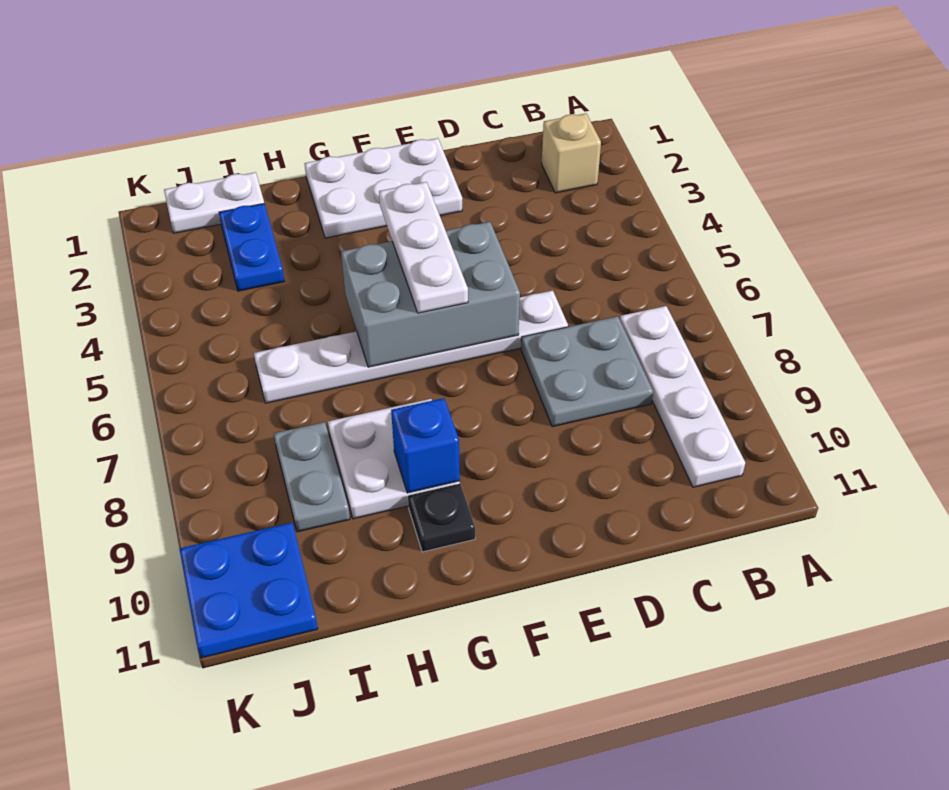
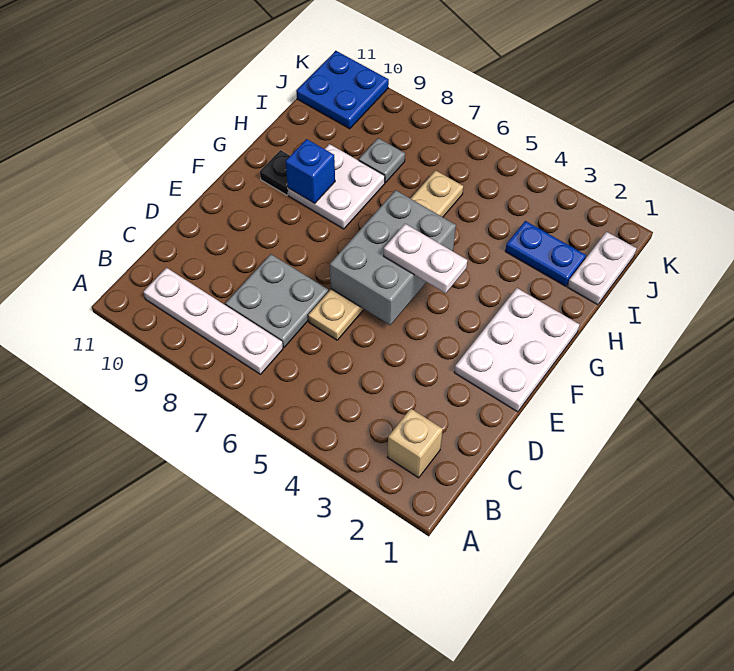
white 1x6 plate [254,290,568,403] -> tan 1x6 plate [308,170,463,340]
white 1x3 plate [379,182,468,313] -> white 1x2 plate [384,224,467,293]
grey 1x2 plate [274,422,350,532] -> grey 1x1 plate [359,138,405,183]

